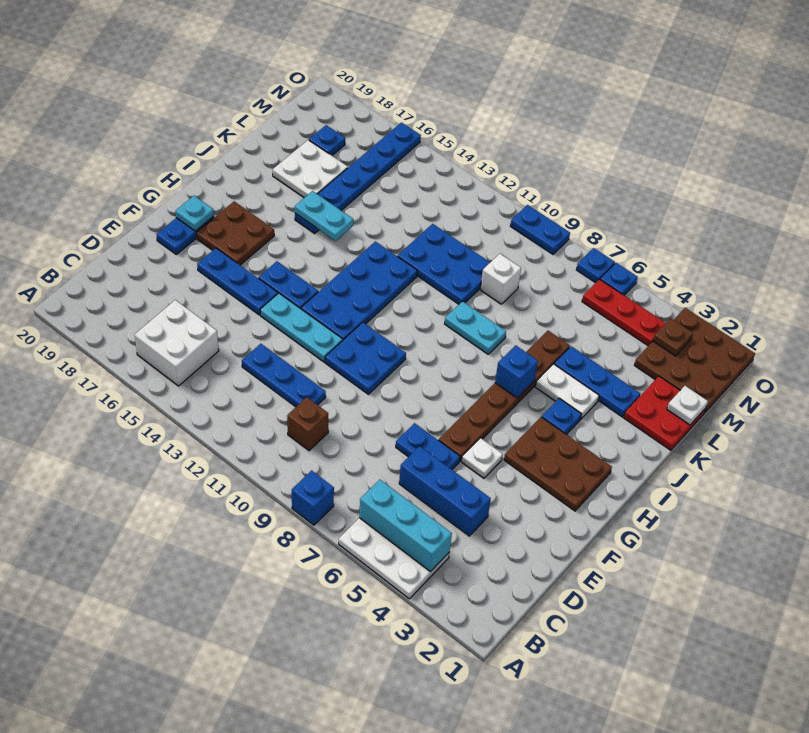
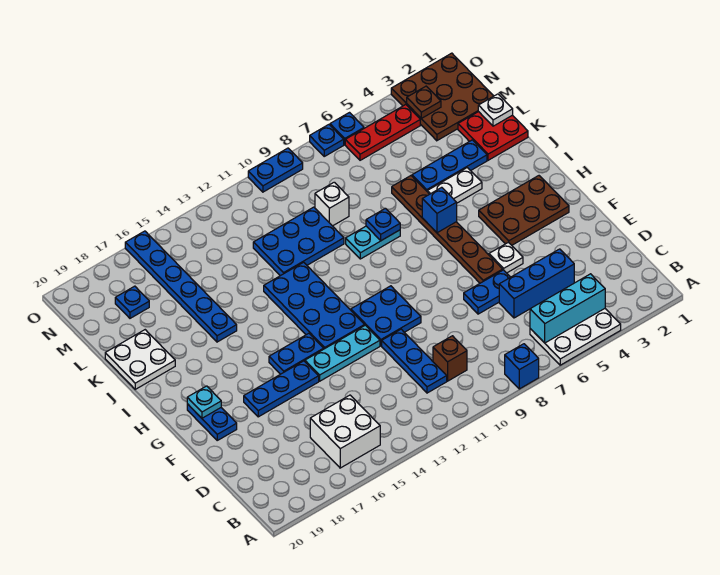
blue 1x3 plate [242,344,326,407] -> blue 1x3 plate turned to [382,329,447,393]
brown 2x2 plate [197,201,274,265] -> none
blue 1x1 plate [542,398,582,435] -> blue 1x1 plate moved to [366,208,400,241]
cyan 1x2 plate [295,191,353,241] -> none
white 2x2 plate [273,140,348,198] -> white 2x2 plate moved to [105,330,175,389]

